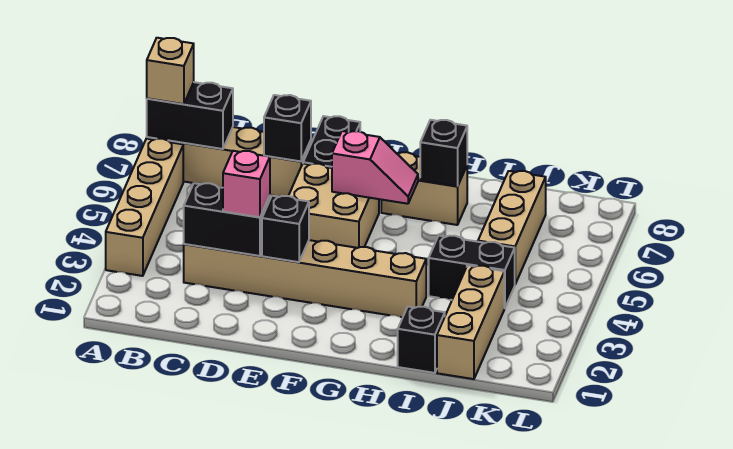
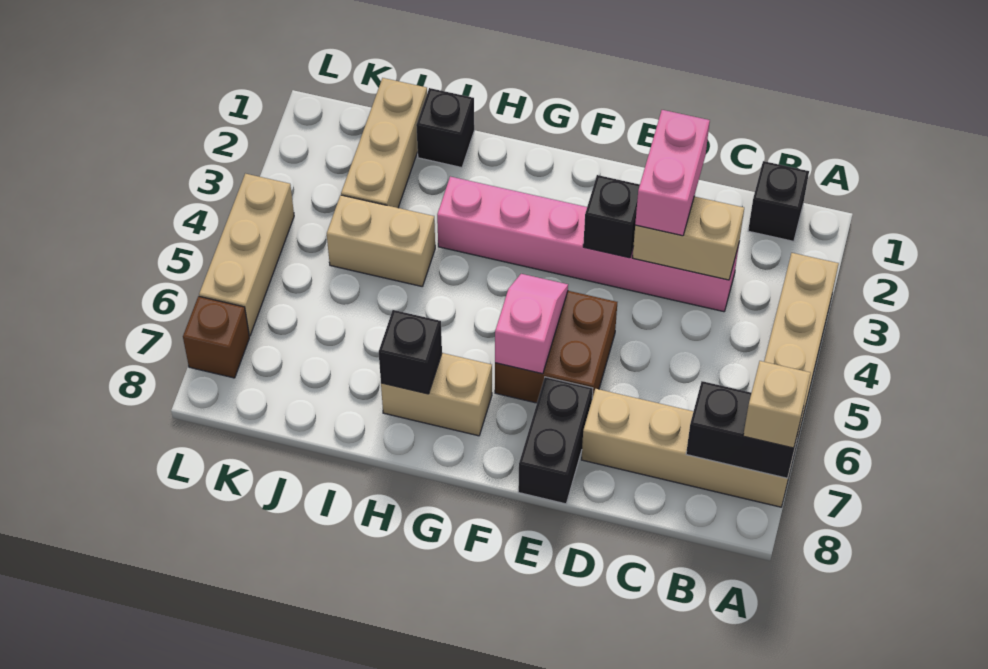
tan 1x6 brick [184,240,426,317] -> pink 1x6 brick [437,177,739,312]
black 1x2 brick [184,183,270,256] -> tan 1x2 brick [633,197,744,280]
pink 1x1 brick [223,151,270,217] -> pink 1x2 brick [635,110,710,236]
black 1x1 brick [264,95,311,161] -> black 1x1 brick moved to [748,161,809,241]
tan 2x2 brick [289,163,379,248] -> brown 2x2 brick [495,291,617,403]
pink 1x2 slope [332,131,418,204] -> pink 1x2 slope turned to [495,274,568,374]
black 1x2 brick [429,236,515,308] -> tan 1x2 brick [327,195,435,286]
tan 1x3 brick [478,171,546,284] -> tan 1x3 brick moved to [199,174,294,336]
none -> brown 1x1 brick [183,296,249,378]

